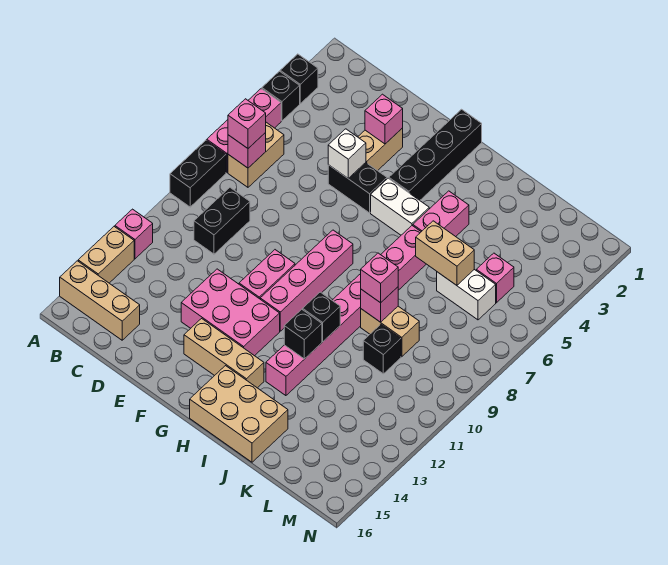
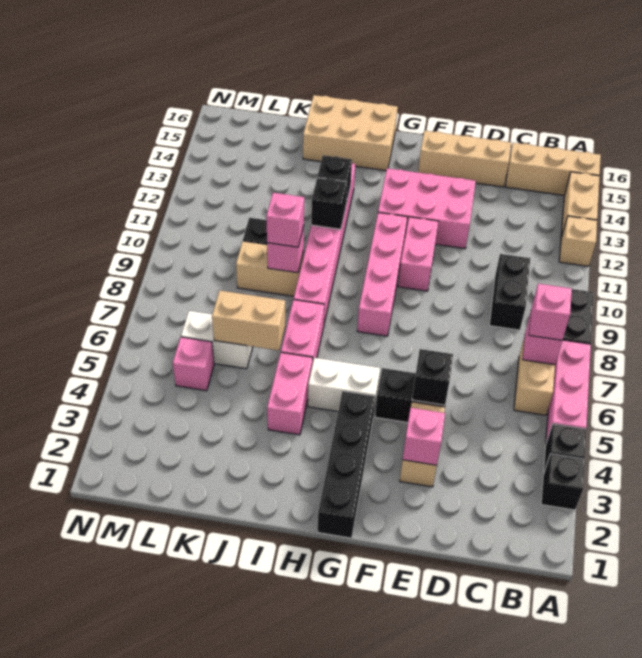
pink 1x1 brick [115,209,153,259] -> tan 1x1 brick [559,216,597,266]
white 1x1 brick [328,129,366,179] -> black 1x1 brick [412,349,453,405]
tan 1x3 brick [184,319,264,388] -> tan 1x3 brick moved to [418,131,511,187]

